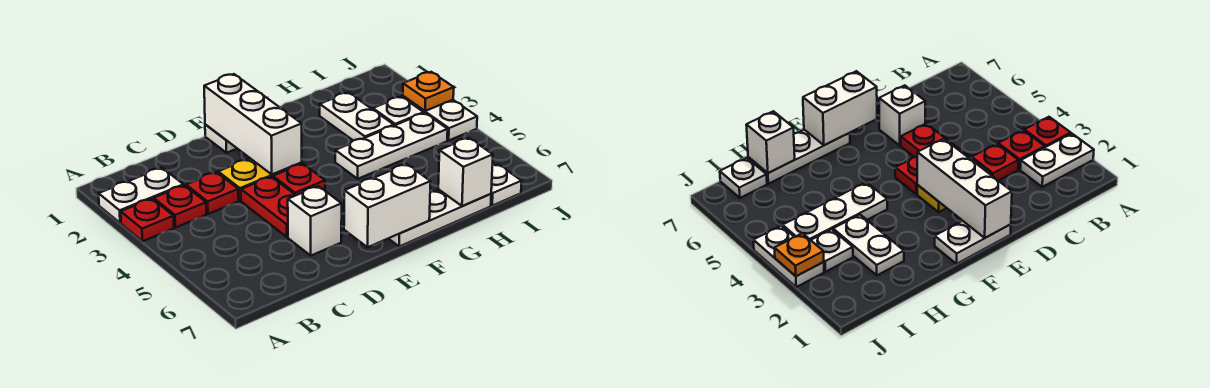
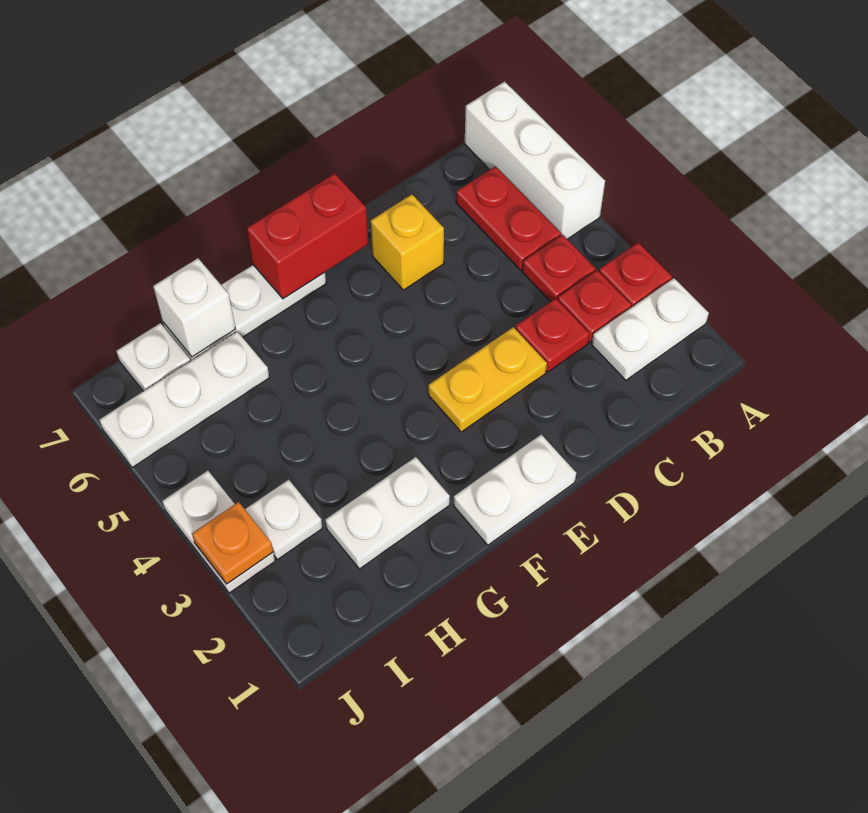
red 1x2 plate [241,177,296,237] -> red 1x2 plate moved to [456,166,561,270]
white 1x1 brick [288,186,342,256] -> yellow 1x1 brick [371,194,444,290]
white 1x3 brick [204,74,302,175] -> white 1x3 brick moved to [465,82,605,239]
red 1x1 plate [273,164,325,195] -> red 1x1 plate moved to [522,235,596,302]
white 1x2 brick [344,164,431,247] -> red 1x2 brick [247,174,368,299]
white 1x3 plate [335,113,448,179] -> white 1x3 plate moved to [99,332,269,468]
white 1x2 plate [320,92,394,141] -> white 1x2 plate turned to [325,457,450,569]

